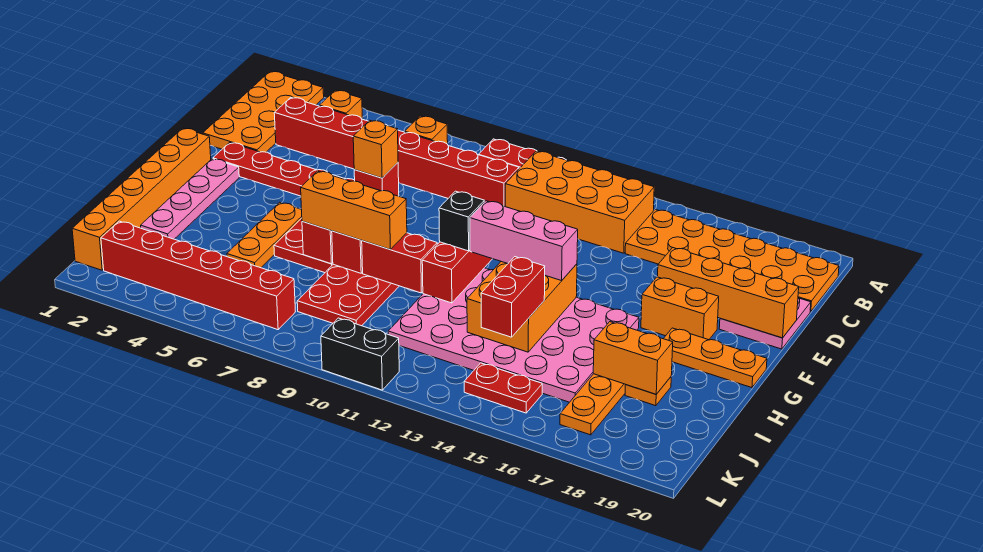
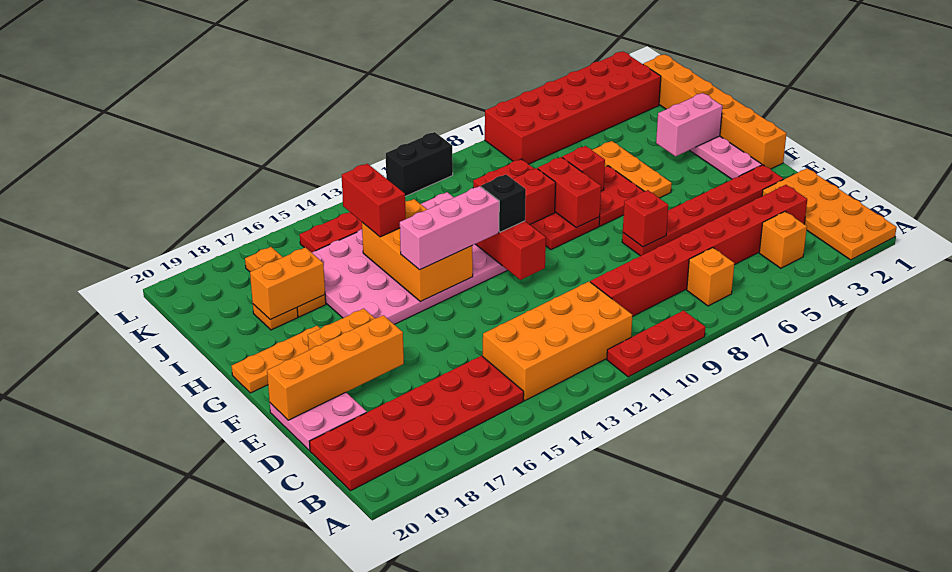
orange 2x6 plate [625,210,839,312] -> red 2x6 plate [309,356,524,491]
orange 1x1 brick [353,120,398,178] -> none
none -> pink 1x2 brick [656,93,722,156]
orange 1x3 brick [301,171,407,249] -> none
red 1x6 brick [101,221,295,330] -> red 2x6 brick [485,52,661,164]

